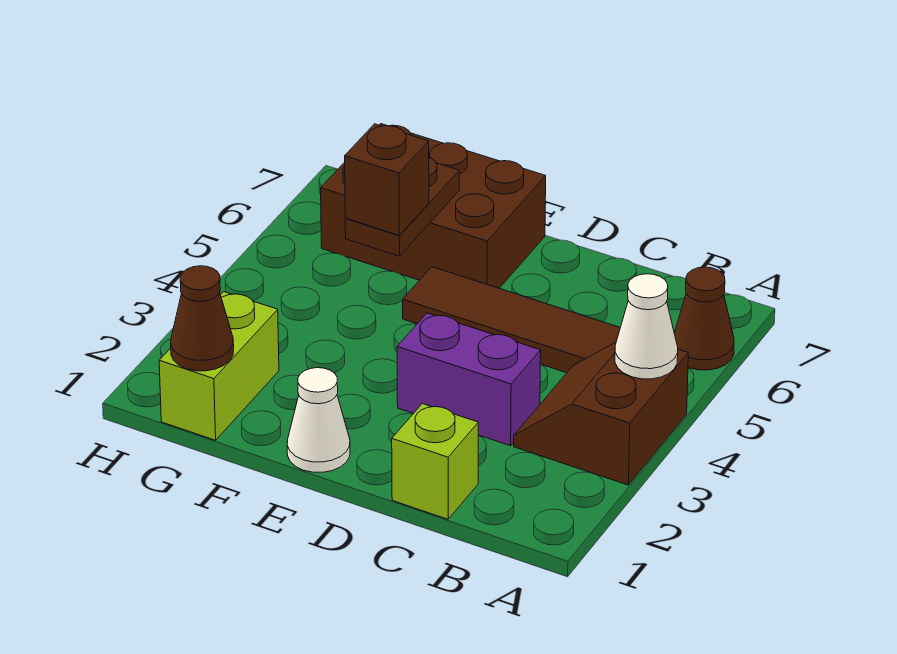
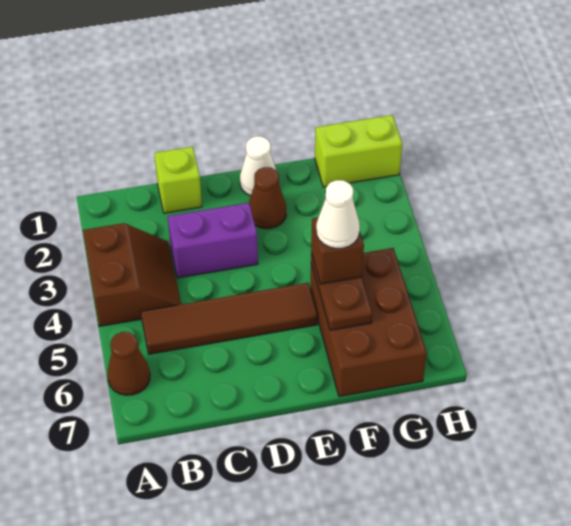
white 1x1 cone [615,274,678,379] -> white 1x1 cone moved to [316,180,360,248]
brown 2x3 brick [321,124,546,288] -> brown 2x3 brick turned to [310,248,427,397]
lime 1x2 brick [159,292,279,440] -> lime 1x2 brick turned to [315,115,402,187]
brown 1x1 cone [171,266,234,371] -> brown 1x1 cone moved to [249,167,286,229]

